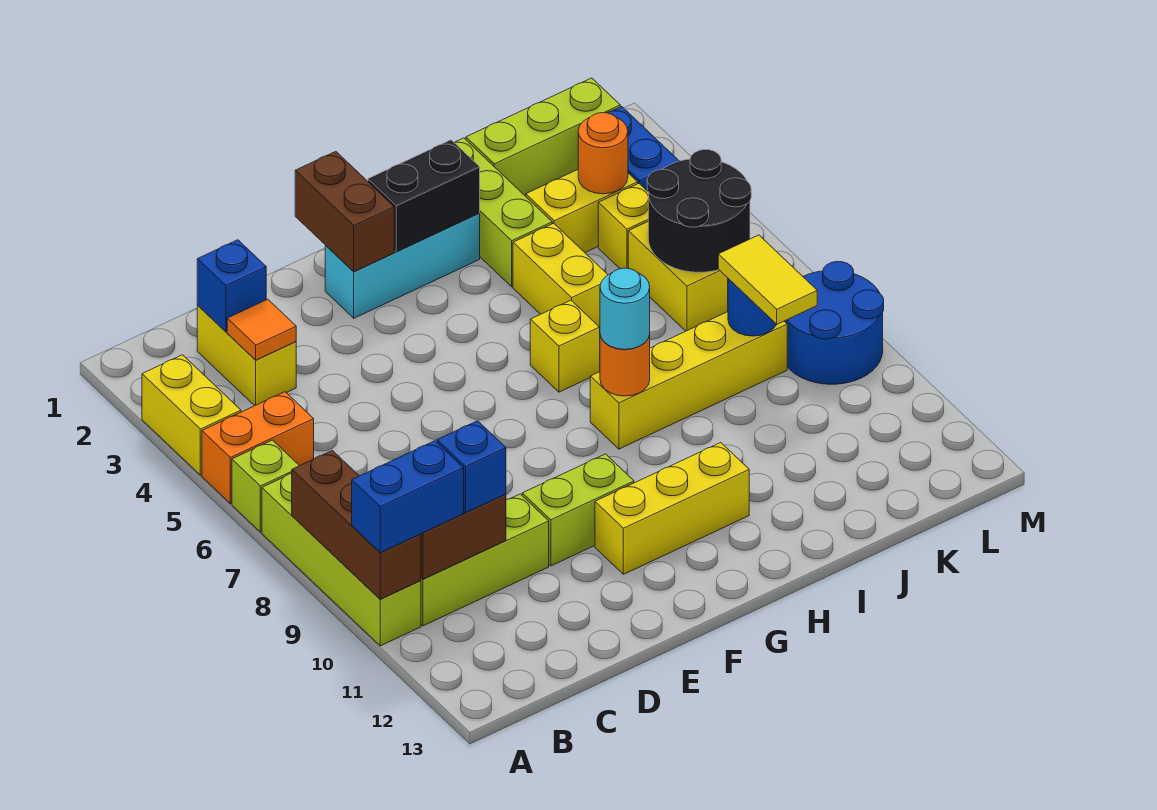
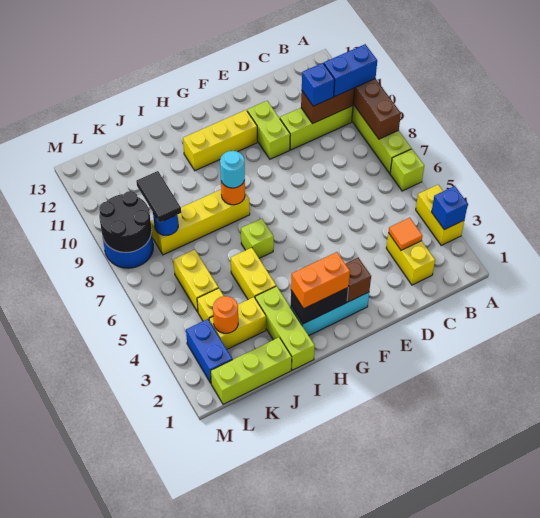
orange 1x2 brick [202,392,314,504] -> orange 1x2 brick moved to [291,252,350,309]
blue 1x1 brick [197,240,266,332] -> blue 1x1 brick moved to [432,186,468,230]
lime 1x2 brick [522,454,634,566] -> lime 1x2 brick turned to [247,101,290,159]
brown 1x2 brick [295,151,394,272] -> brown 1x1 brick [346,258,371,302]
yellow 1x1 brick [530,300,600,392] -> lime 1x1 brick [241,219,274,258]
black 2x2 round brick [647,150,751,272] -> black 2x2 round brick moved to [99,191,152,253]
yellow 1x2 tile [718,235,817,324] -> black 1x2 tile [136,171,181,223]

